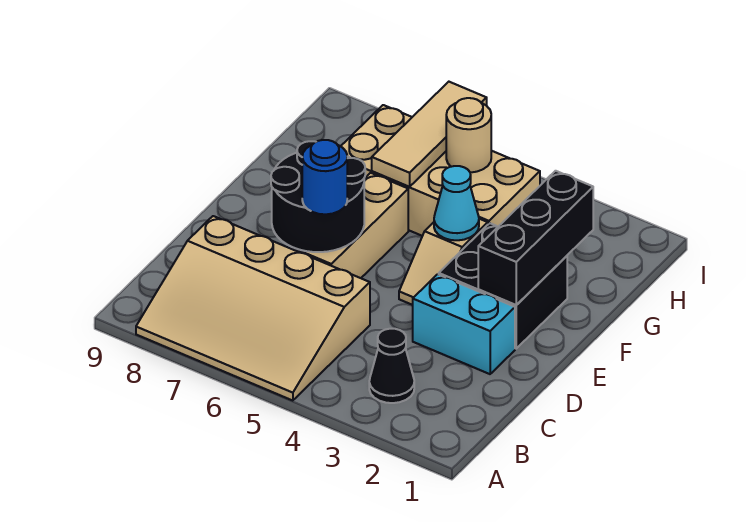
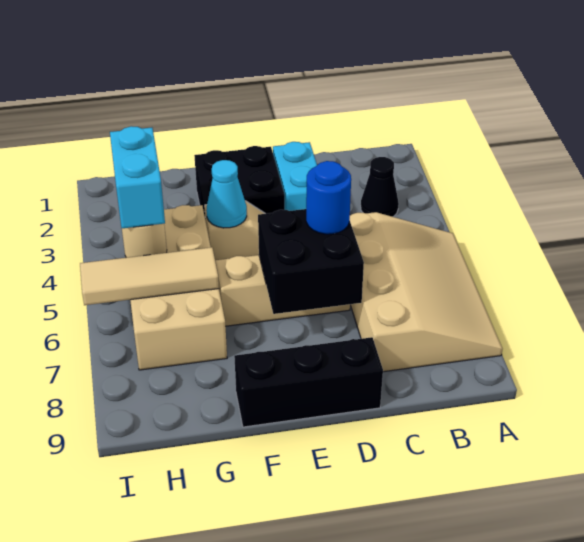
black 2x2 round brick [271,141,365,252] -> black 2x2 brick [258,209,364,314]
black 1x3 brick [478,171,593,305] -> black 1x3 brick moved to [234,337,383,427]
none -> cyan 1x2 brick [110,126,165,229]

